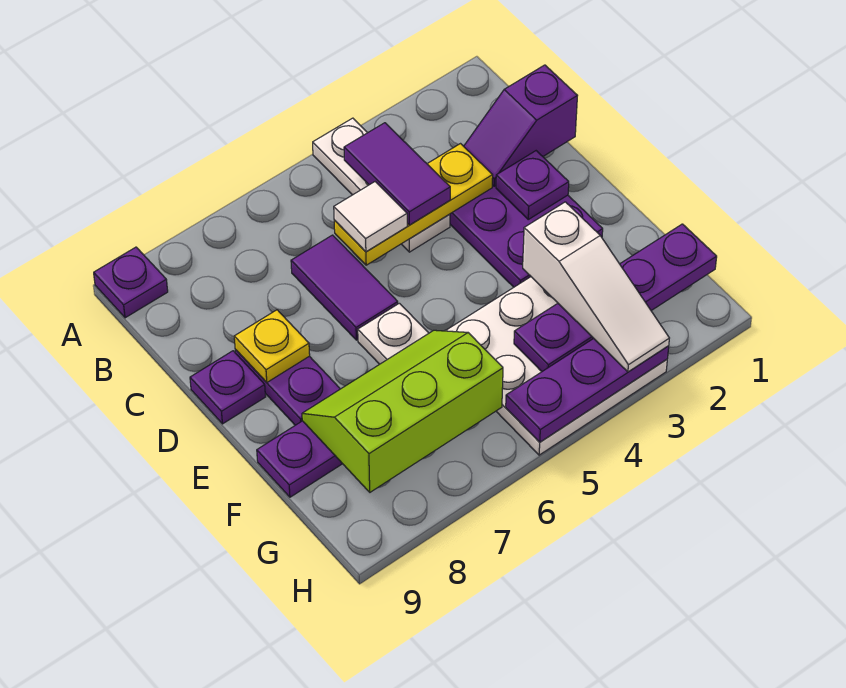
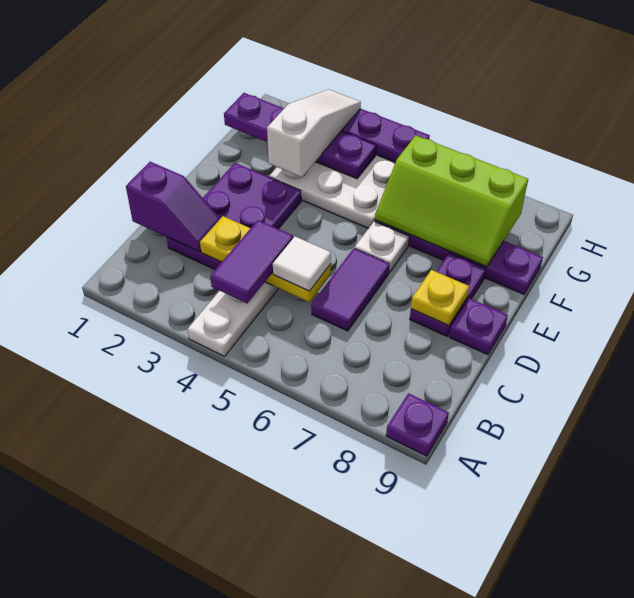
purple 1x1 plate [496,151,569,219] -> none

